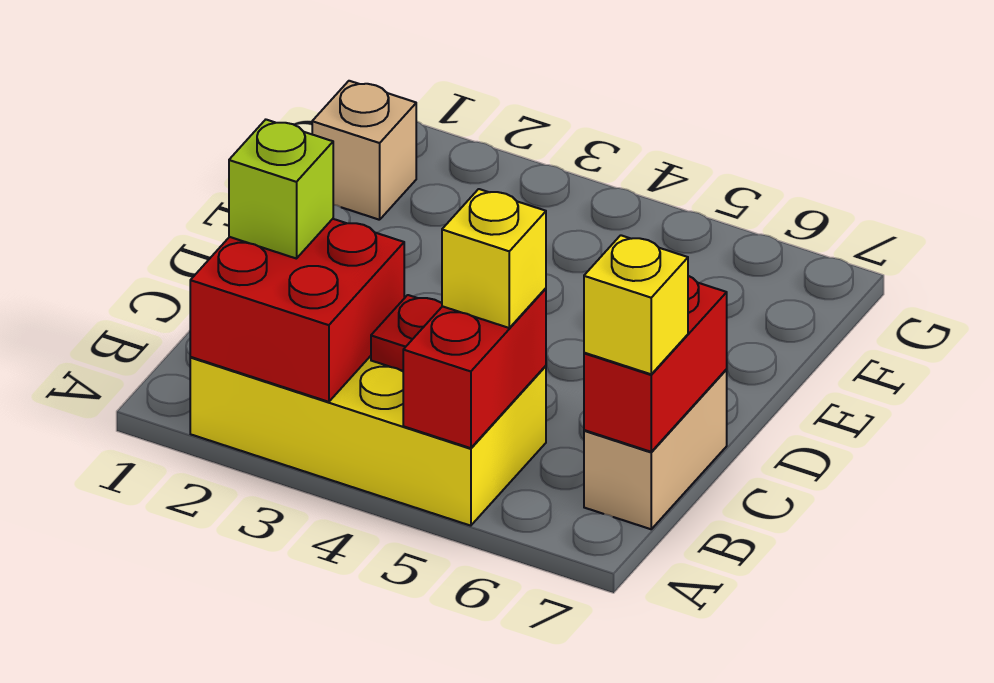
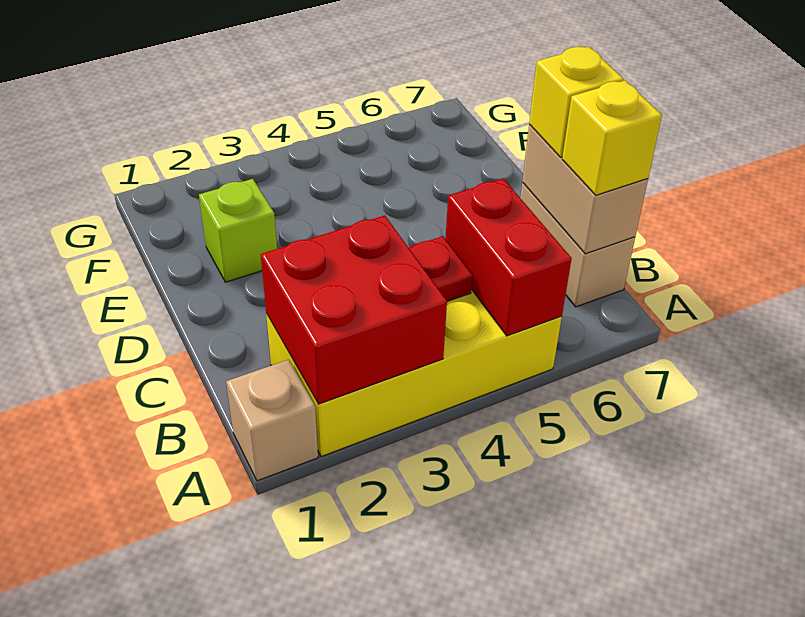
lime 1x1 brick [229,120,333,259] -> lime 1x1 brick moved to [199,179,277,282]
yellow 1x1 brick [442,189,546,328] -> yellow 1x1 brick moved to [529,47,623,157]
red 1x2 brick [584,276,727,452] -> tan 1x2 brick [522,124,648,254]
tan 1x1 brick [312,81,416,220] -> tan 1x1 brick moved to [226,360,318,481]

